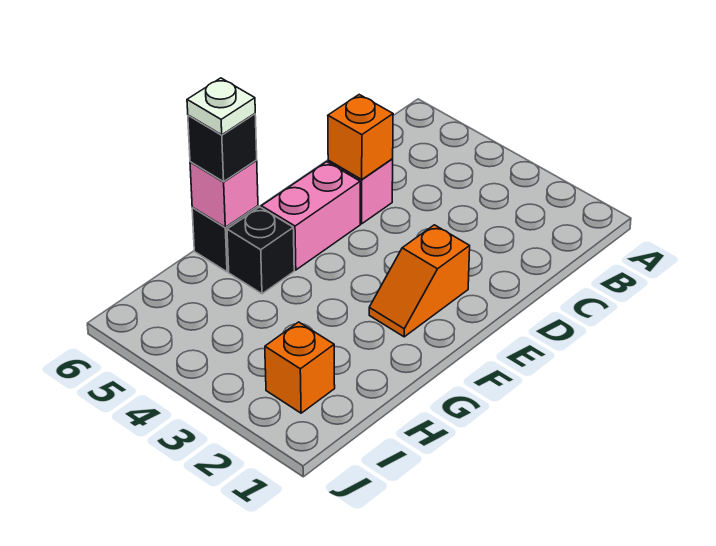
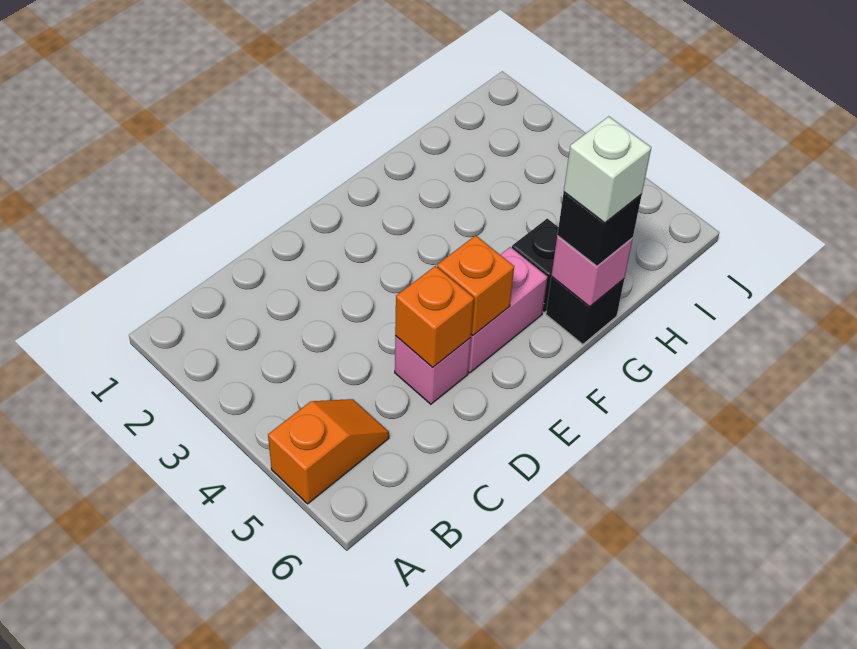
orange 1x2 slope [369,225,470,337] -> orange 1x2 slope moved to [268,399,389,504]
white 1x1 plate [187,78,255,135] -> white 1x1 brick [564,116,651,223]
orange 1x1 brick [265,322,335,413] -> orange 1x1 brick moved to [437,235,514,336]

